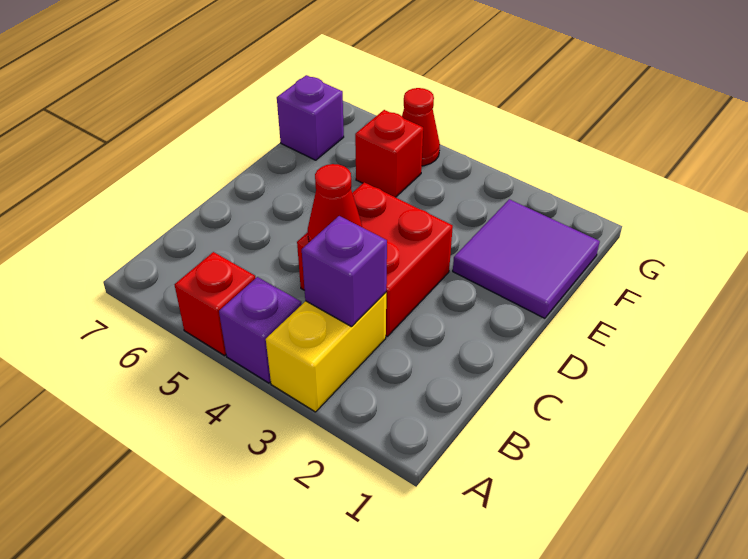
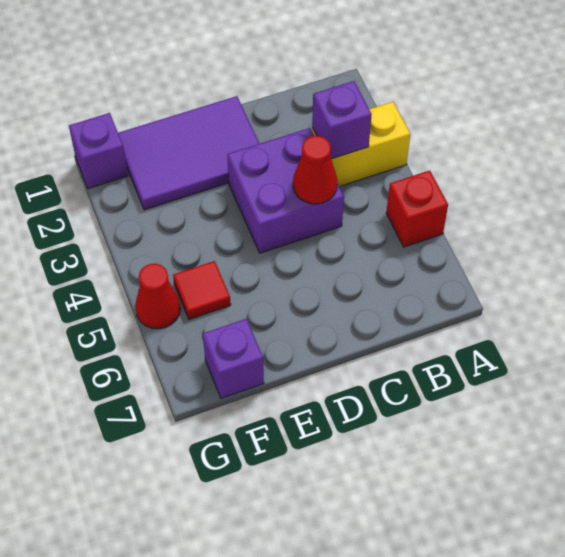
purple 1x1 brick [219,277,302,383] -> purple 1x1 brick moved to [69,113,128,189]
red 2x2 brick [297,182,453,336] -> purple 2x2 brick [227,128,344,253]
purple 2x2 tile [453,199,600,318] -> purple 2x3 tile [118,96,259,210]
red 1x1 brick [355,110,423,197] -> red 1x1 tile [173,261,231,319]

